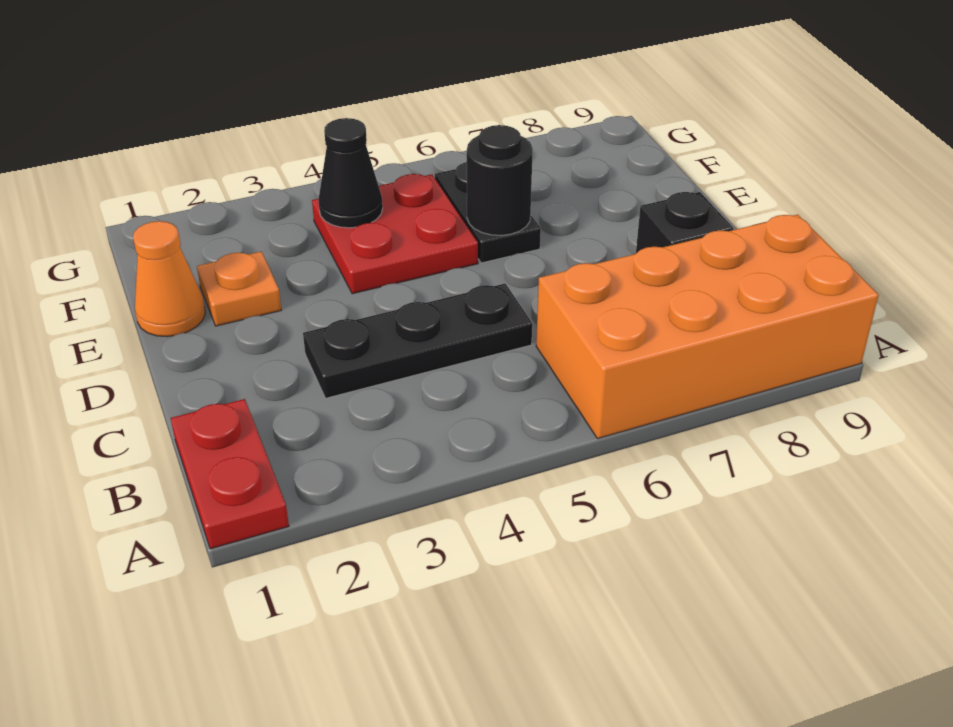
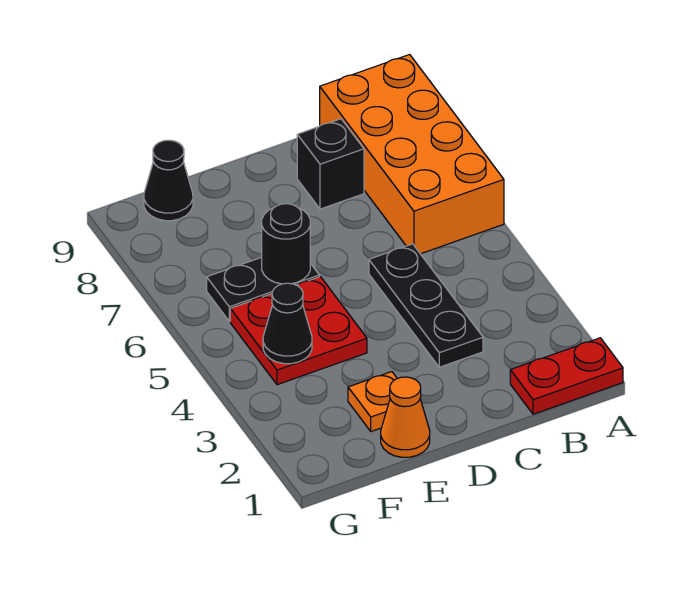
none -> black 1x1 cone [144,140,193,221]

